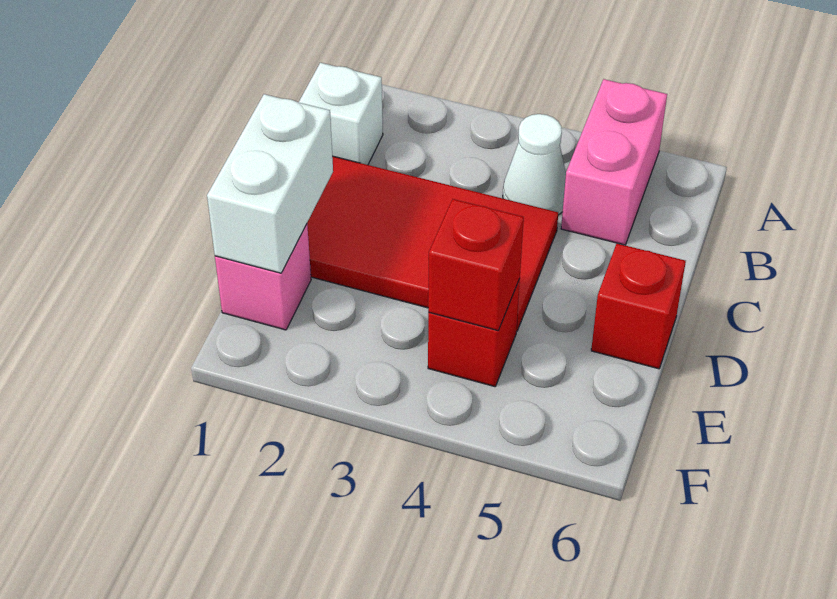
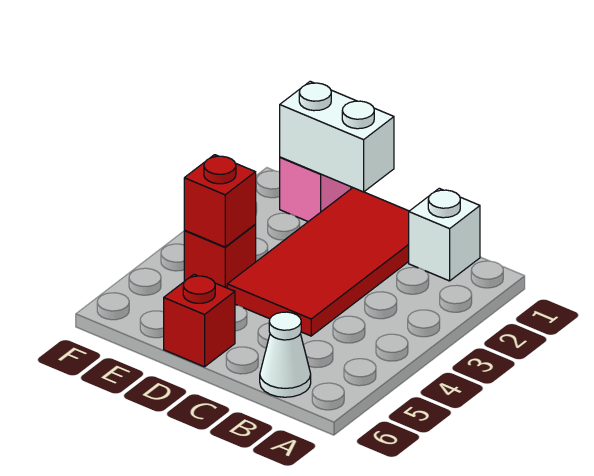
pink 1x2 brick [561,79,667,245] -> none
white 1x1 cone [503,114,566,215] -> white 1x1 cone moved to [260,312,311,397]

